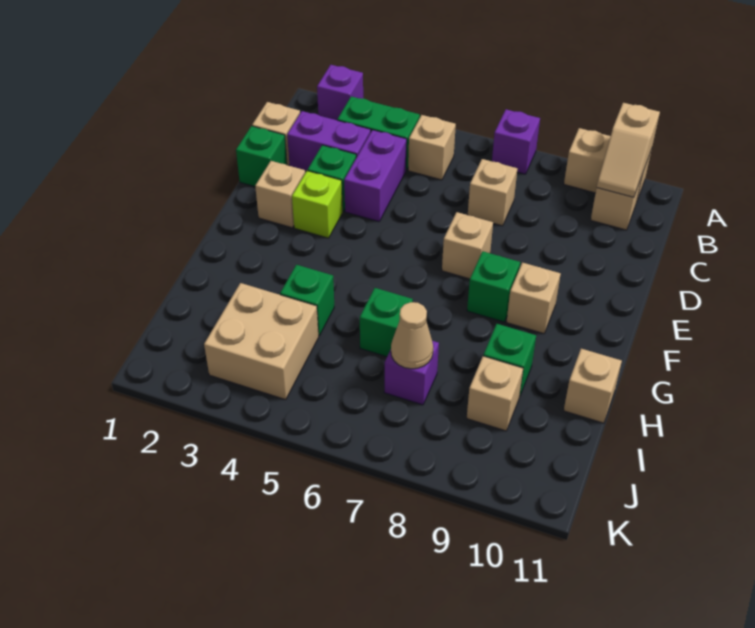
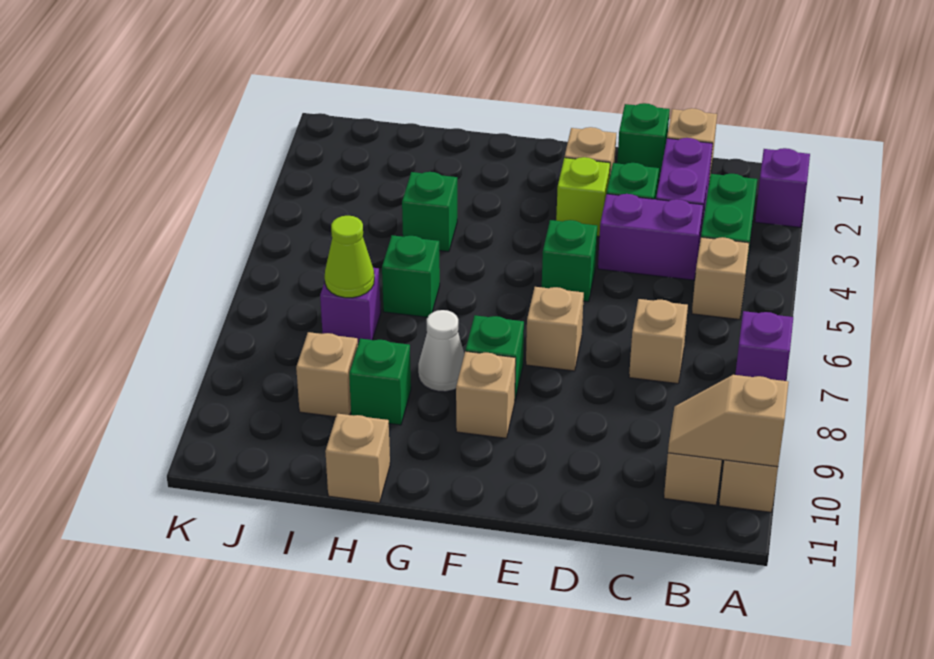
none -> green 1x1 brick [542,220,597,302]
none -> white 1x1 cone [418,310,465,392]
tan 2x2 brick [204,283,319,400] -> none
tan 1x1 cone [391,302,433,369] -> lime 1x1 cone [325,216,374,298]

